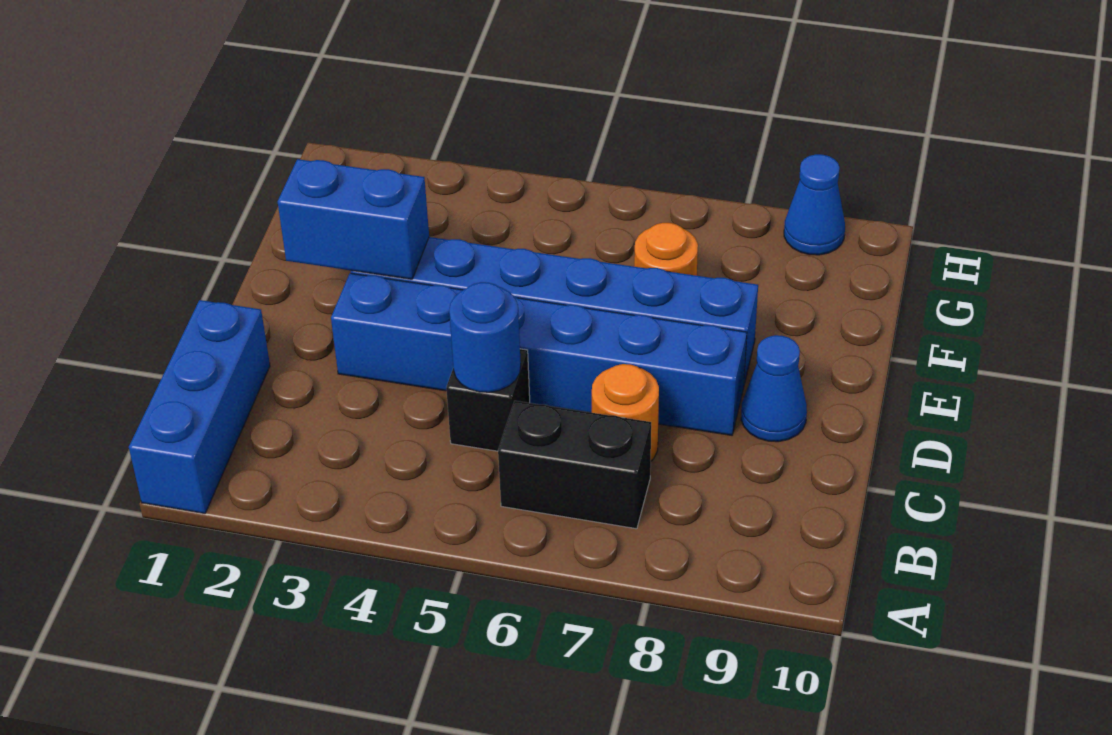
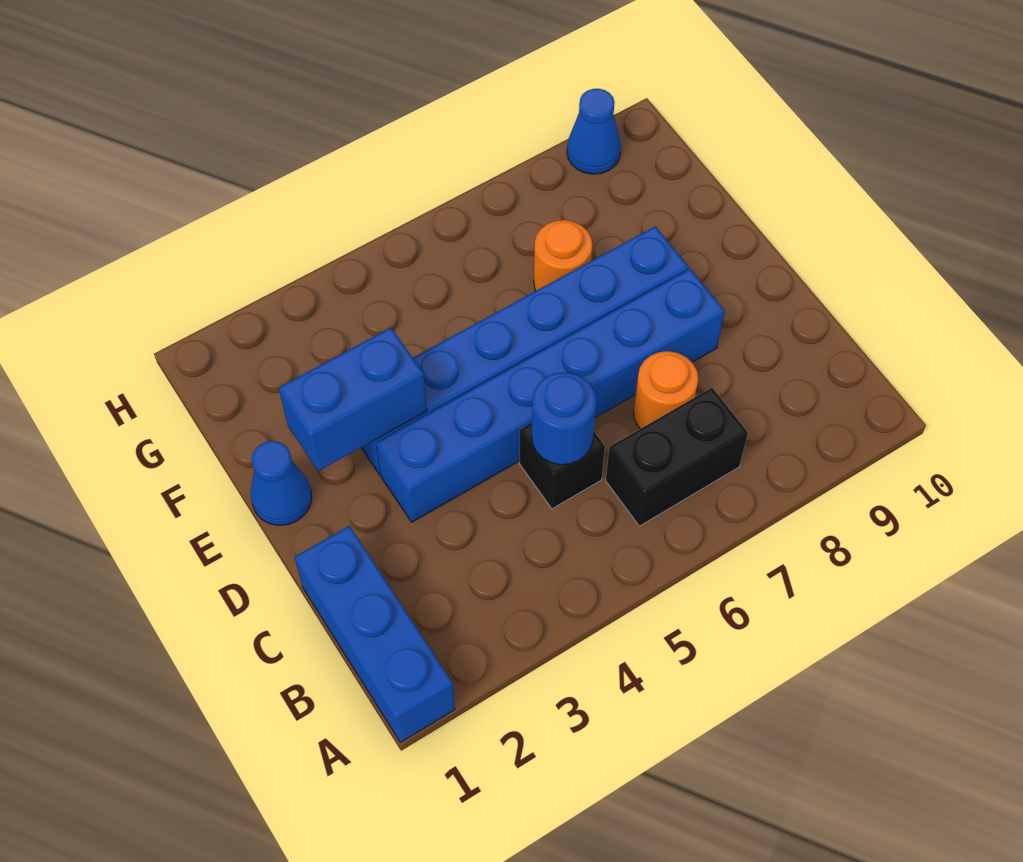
blue 1x1 cone [741,335,807,442] -> blue 1x1 cone moved to [251,441,312,525]

